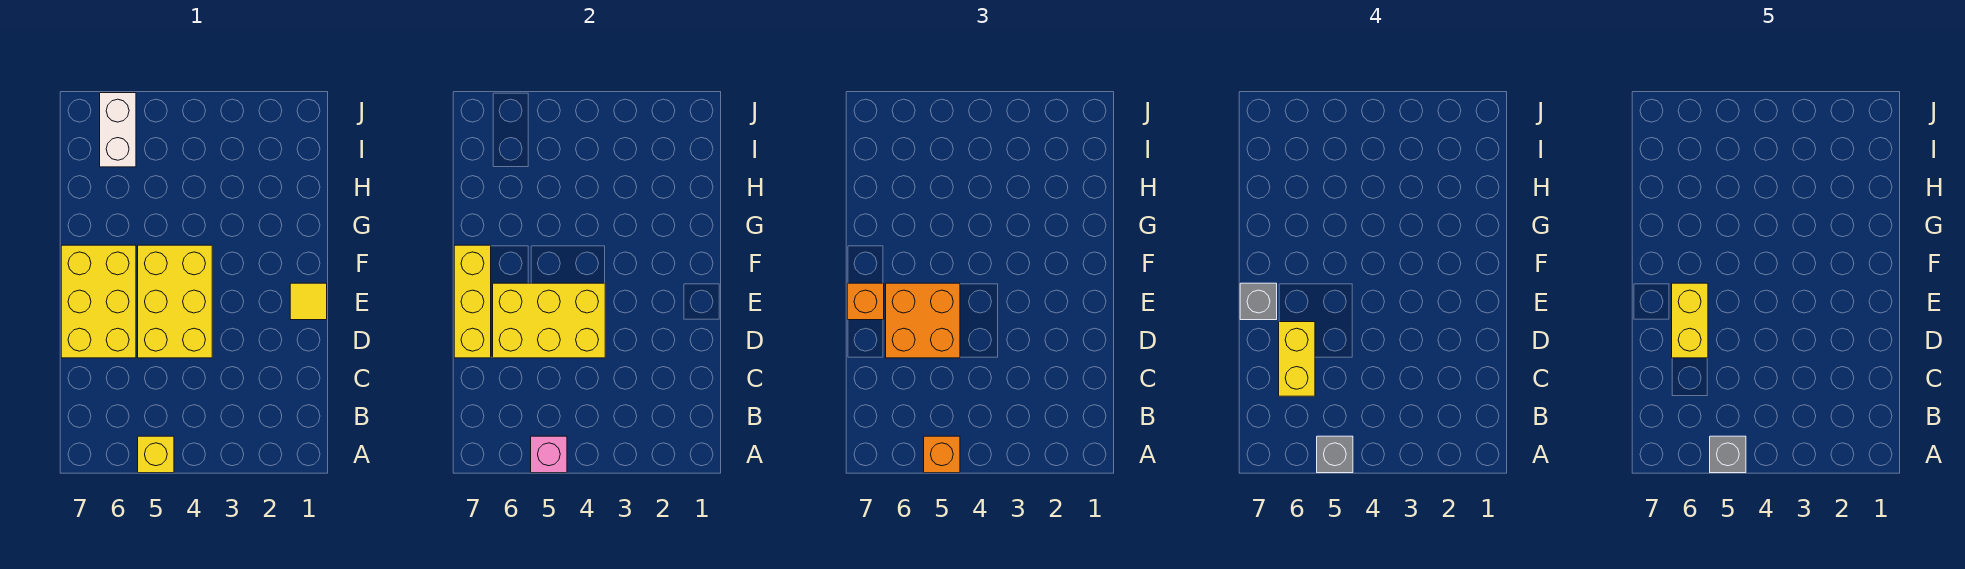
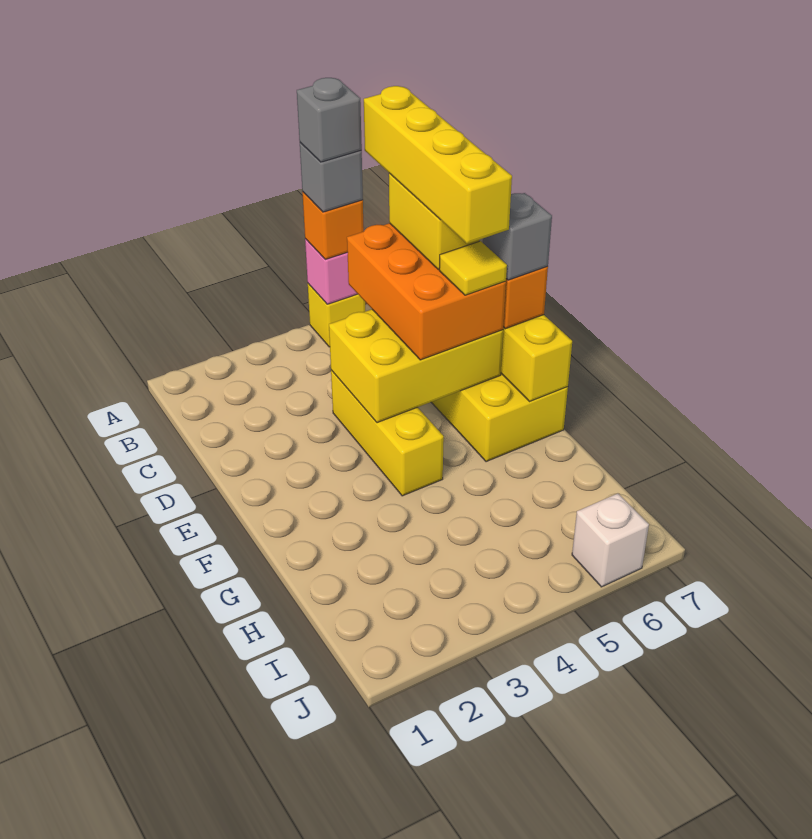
yellow 2x3 brick [138,245,212,358] -> yellow 1x3 brick [331,370,444,496]
orange 2x2 brick [886,283,960,358] -> orange 2x3 brick [347,223,506,360]
yellow 1x2 brick [1672,283,1708,358] -> yellow 1x4 brick [364,86,512,244]
yellow 1x1 tile [290,283,327,320] -> yellow 1x1 tile moved to [439,241,507,295]
white 1x2 brick [100,93,136,167] -> white 1x1 brick [572,493,649,587]

